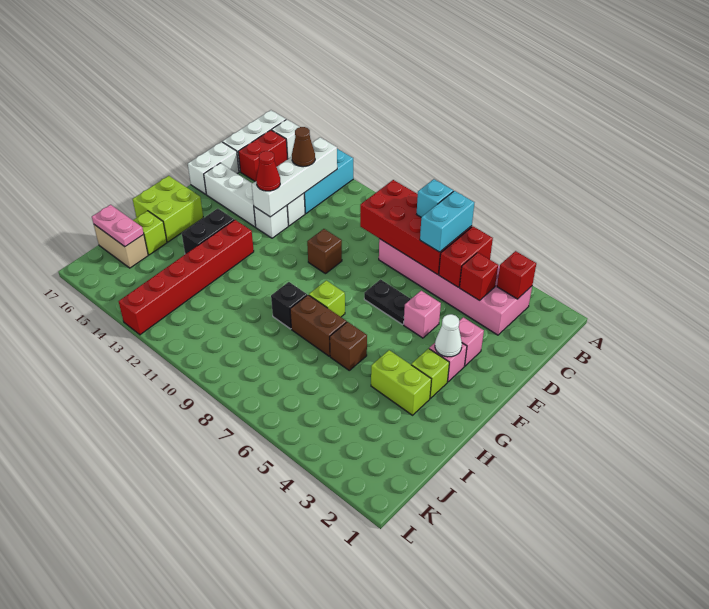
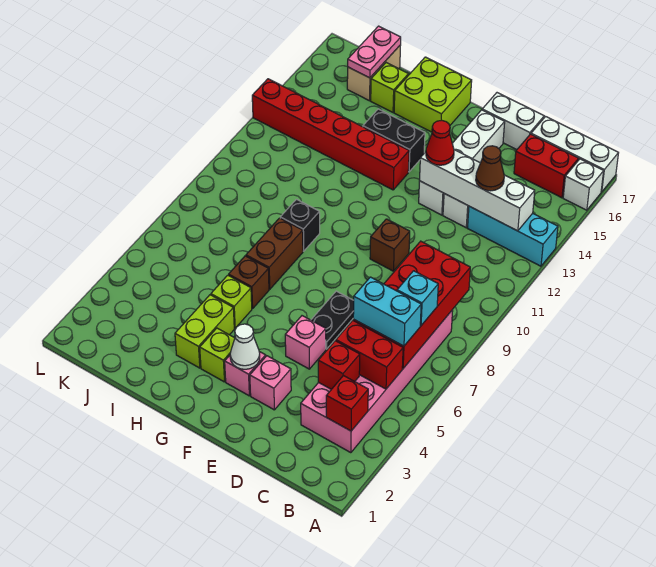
lime 1x1 brick [309,280,345,317] -> lime 1x1 brick moved to [211,275,252,328]

